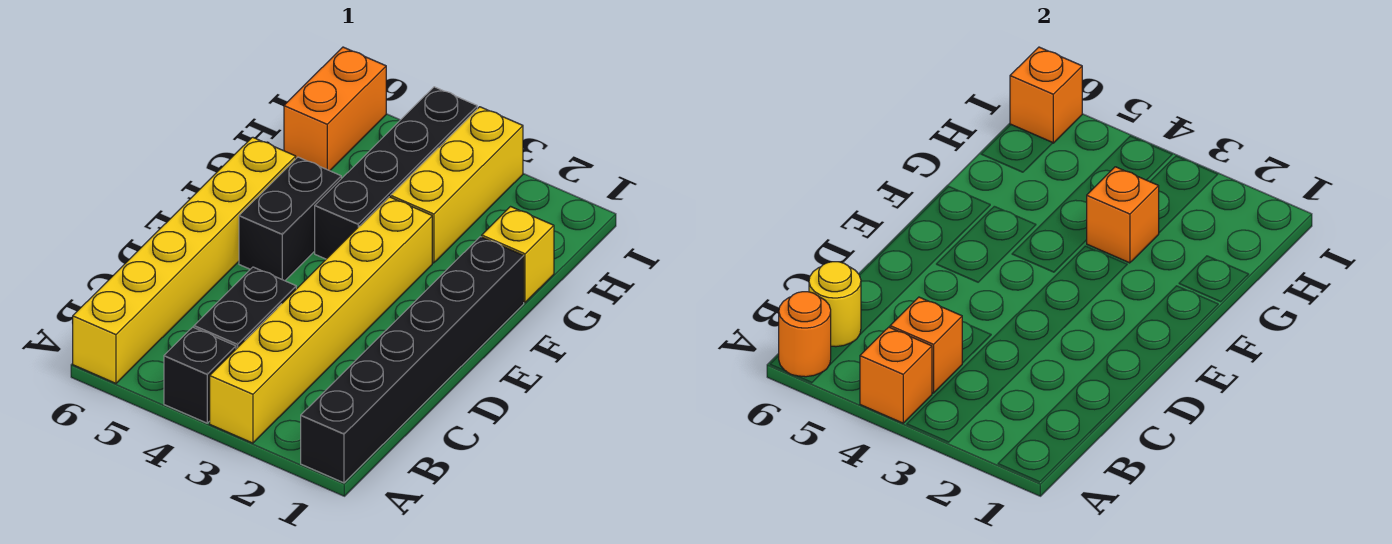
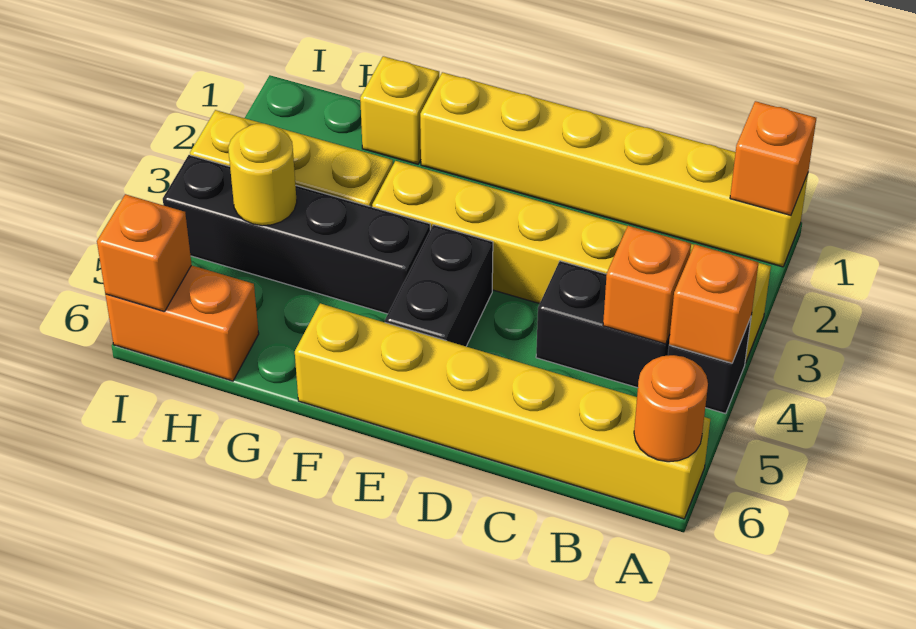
black 1x6 brick [301,237,524,483] -> yellow 1x6 brick [420,72,808,267]
yellow 1x1 round brick [809,262,861,347] -> yellow 1x1 round brick moved to [228,124,297,226]
black 1x2 brick [239,157,341,281] -> black 1x2 brick turned to [385,225,493,346]
orange 1x1 brick [1087,167,1159,263] -> orange 1x1 brick moved to [730,101,816,215]

